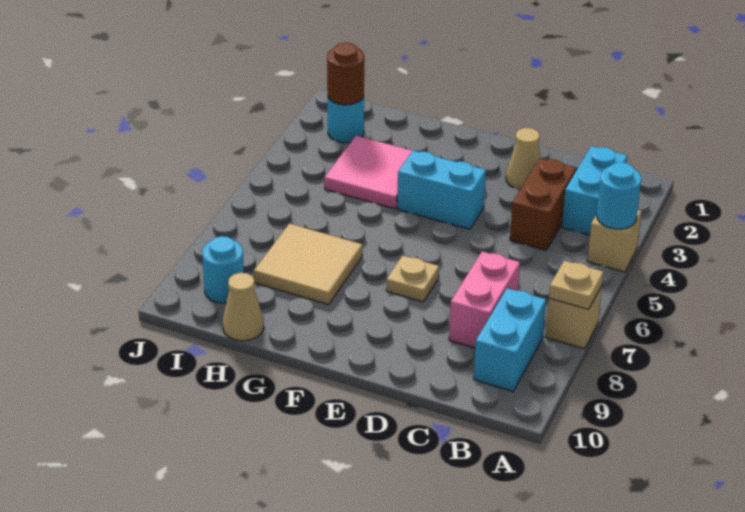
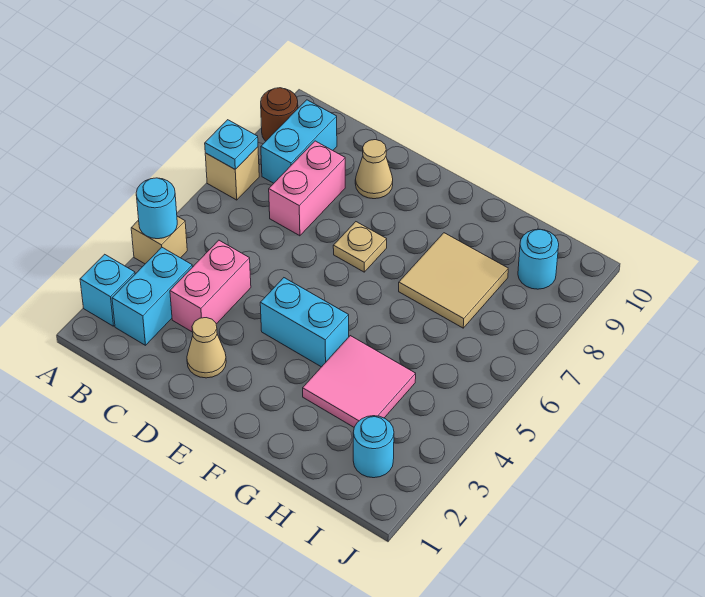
none -> cyan 1x1 brick [80,254,135,326]
tan 1x1 plate [549,261,603,309] -> cyan 1x1 plate [205,120,258,169]
brown 1x2 brick [510,158,576,250] -> pink 1x2 brick [170,240,251,332]
tan 1x1 cone [223,273,264,341] -> tan 1x1 cone moved to [355,140,393,199]
brown 1x1 round brick [327,43,364,105] -> brown 1x1 round brick moved to [261,88,298,141]

